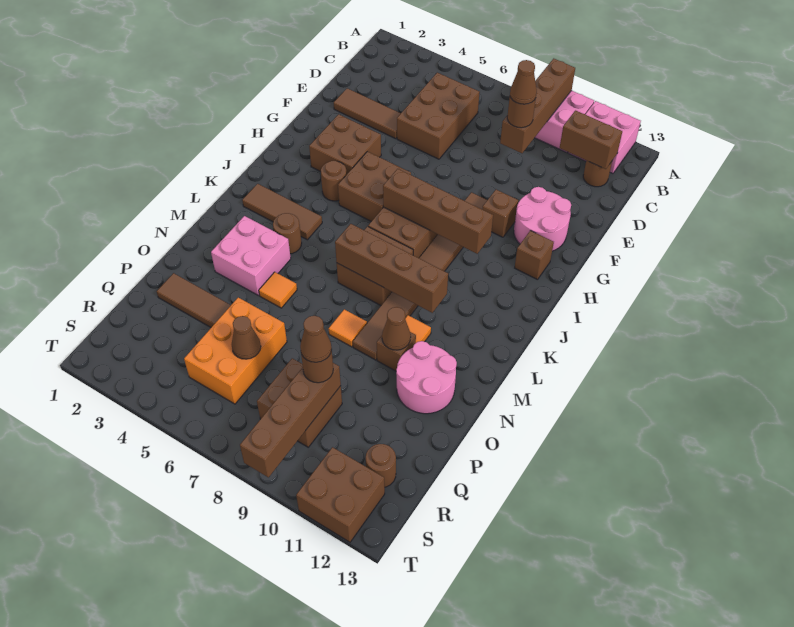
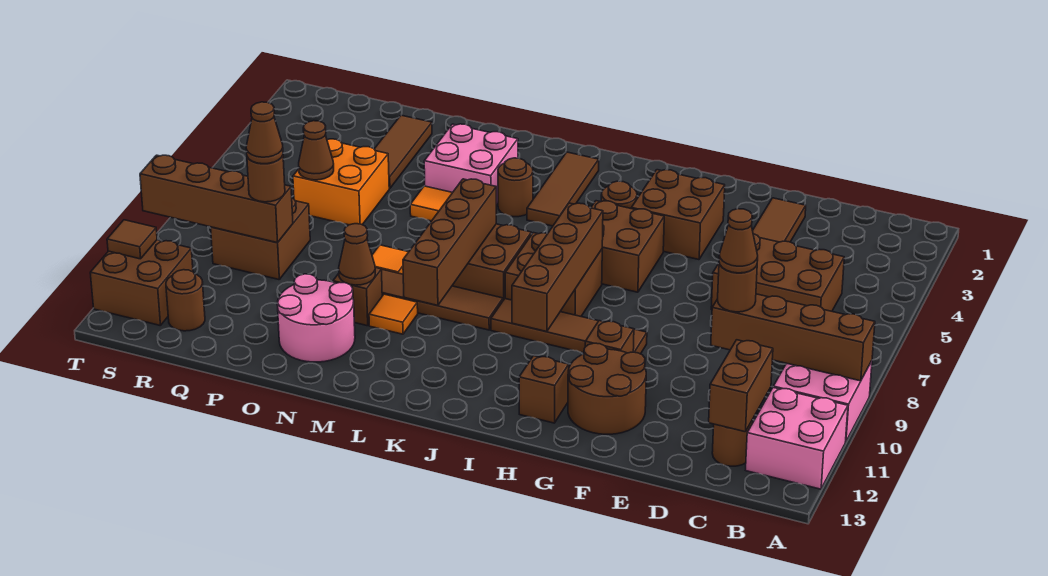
pink 2x2 round brick [514,187,571,251] -> brown 2x2 round brick [568,343,646,434]
orange 2x3 brick [184,298,287,404] -> orange 2x2 brick [293,139,389,225]
none -> brown 1x1 tile [107,220,157,259]

